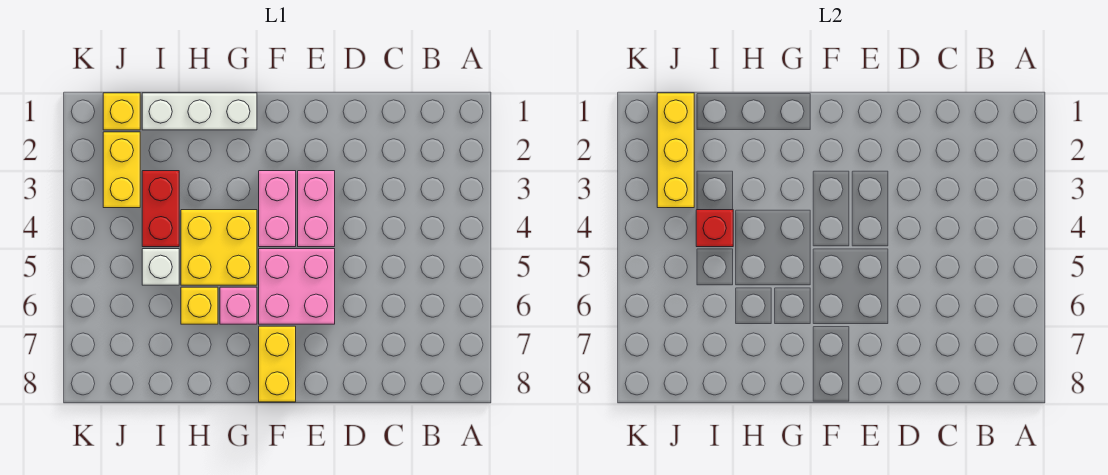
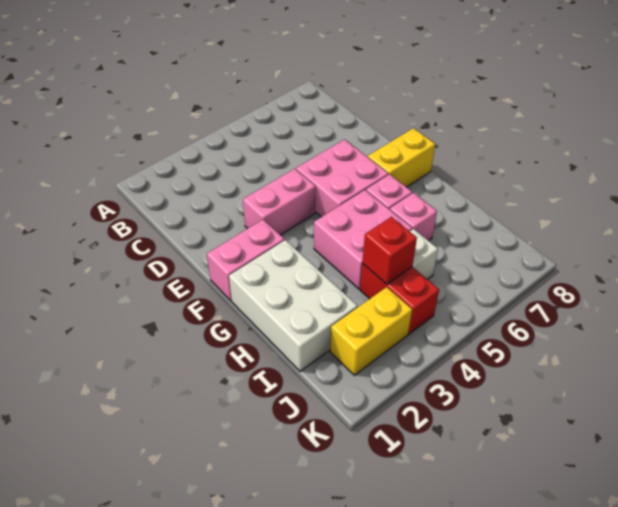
pink 1x2 brick [259,171,296,247] -> pink 1x2 brick moved to [207,220,284,301]
white 1x3 brick [142,93,257,130] -> white 2x3 brick [229,240,358,371]
yellow 2x2 brick [181,210,257,285] -> pink 2x2 brick [314,190,412,289]
yellow 1x1 brick [181,287,218,324] -> pink 1x1 brick [390,193,437,241]
red 1x2 brick [142,171,179,247] -> red 1x2 brick turned to [360,264,439,334]
yellow 1x1 brick [103,93,140,130] -> none
yellow 1x3 brick [657,93,694,208] -> none

